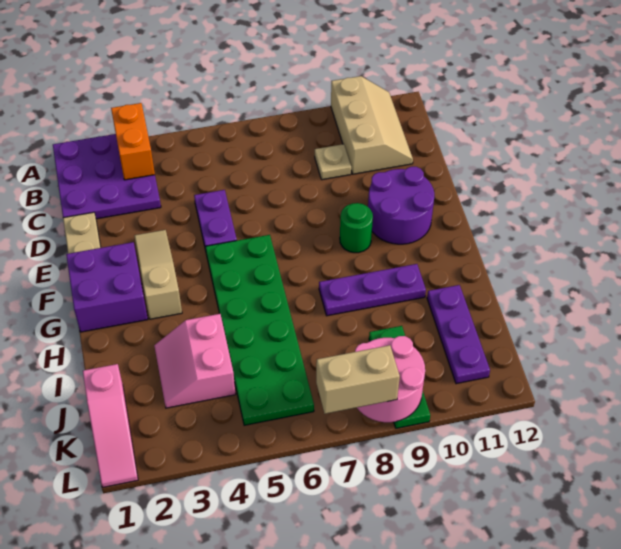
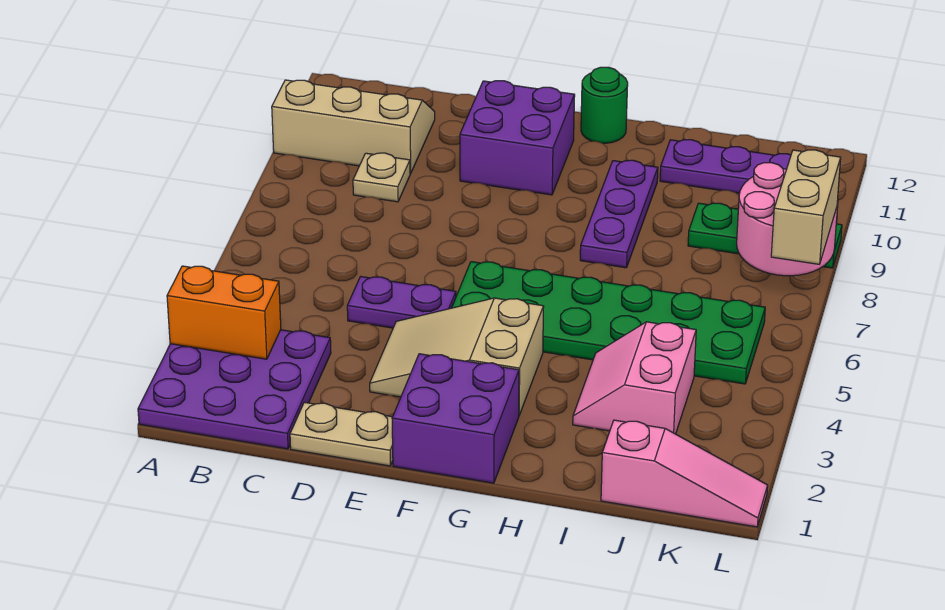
tan 1x3 slope [134,230,182,319] -> tan 2x3 slope [370,298,544,415]
purple 2x2 round brick [368,167,434,244] -> purple 2x2 brick [460,81,575,195]
green 1x1 round brick [340,203,373,253] -> green 1x1 round brick moved to [581,67,628,143]
pink 2x2 slope [154,314,235,408] -> pink 2x2 slope turned to [573,322,696,434]

